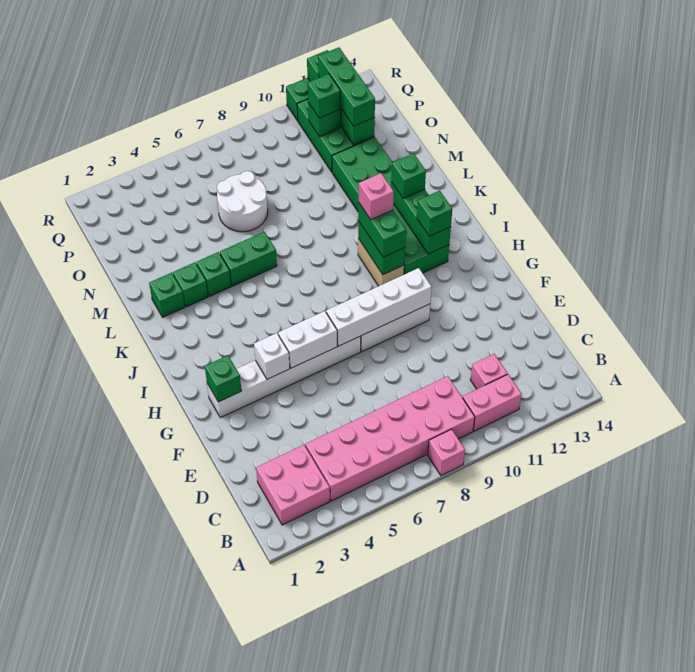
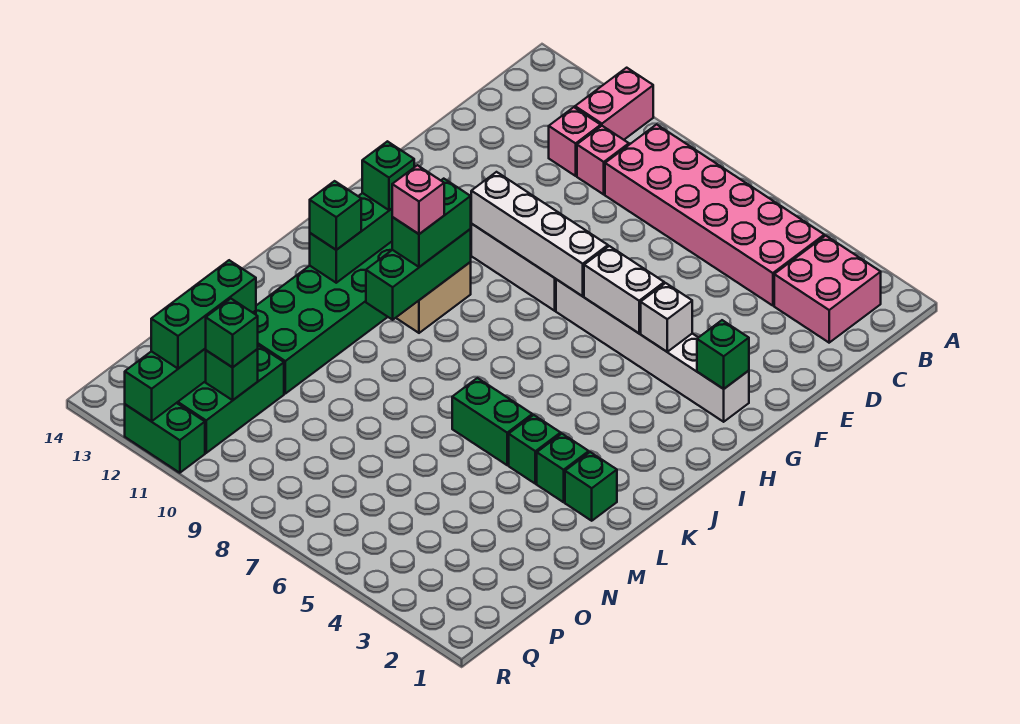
pink 1x1 brick [428,429,465,475] -> pink 1x1 brick moved to [577,126,629,194]
pink 1x2 brick [463,374,522,431] -> pink 1x2 brick turned to [575,68,653,140]
green 1x2 brick [358,221,405,274] -> green 1x3 brick [366,229,471,320]
white 2x2 round brick [217,171,268,232] -> none

